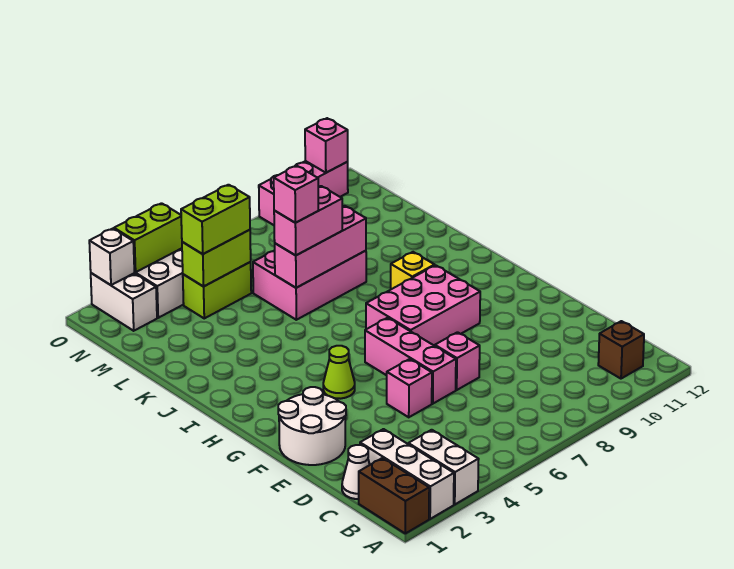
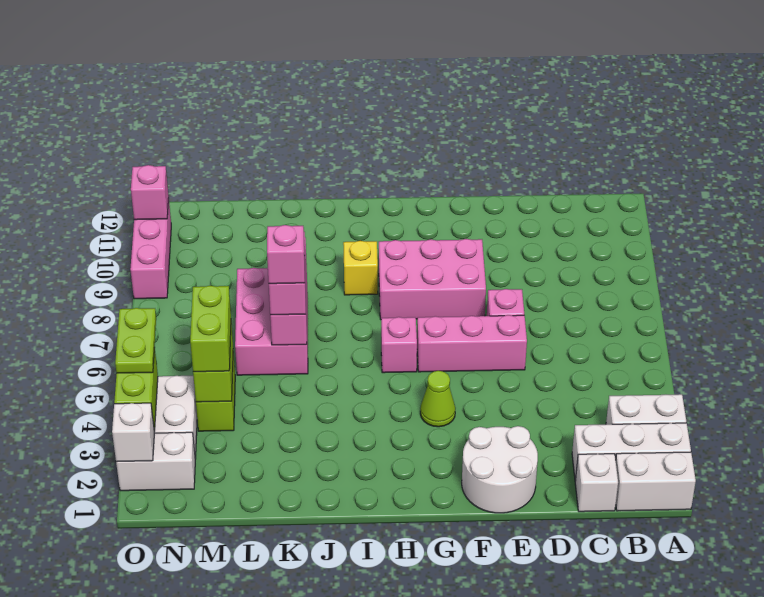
brown 1x2 brick [359,458,429,533] -> white 1x2 brick [616,452,696,511]
brown 1x1 brick [598,321,644,379] -> none
white 1x1 cone [342,445,370,499] -> white 1x1 brick [575,454,618,512]
pink 1x1 brick [387,359,432,417] -> pink 1x1 brick moved to [381,317,417,373]
pink 2x3 brick [366,265,480,346] -> pink 2x3 brick turned to [379,239,486,319]
none -> lime 1x2 plate [115,308,156,373]

